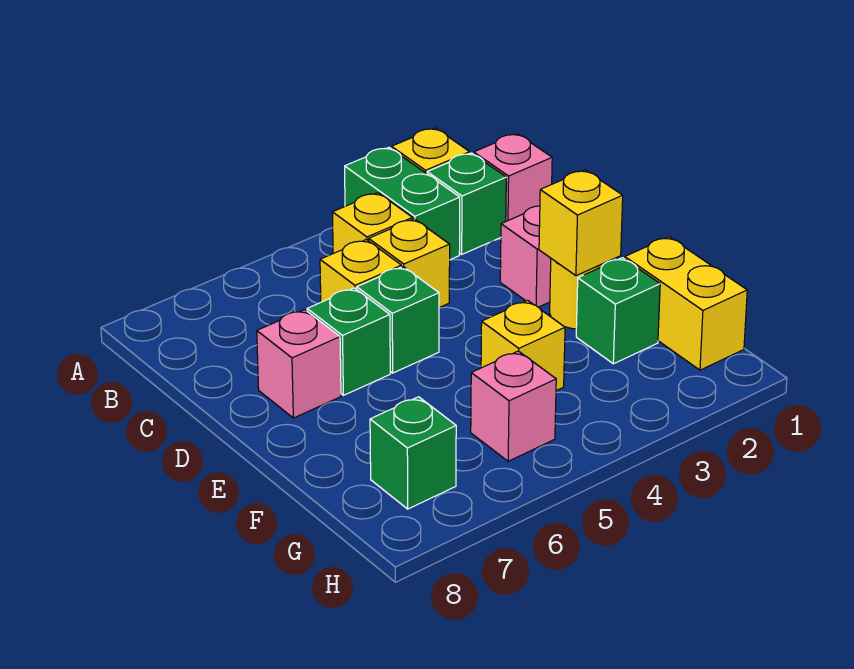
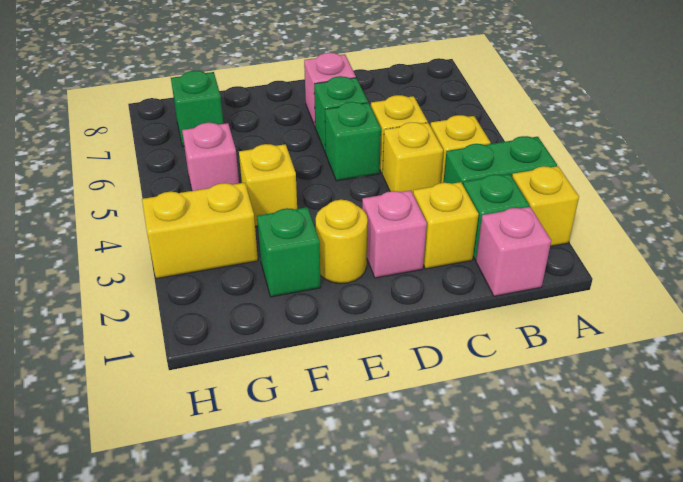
yellow 1x1 brick [539,170,623,276] -> yellow 1x1 brick moved to [413,182,479,269]
yellow 1x2 brick [625,237,747,370] -> yellow 1x2 brick moved to [142,183,258,279]

